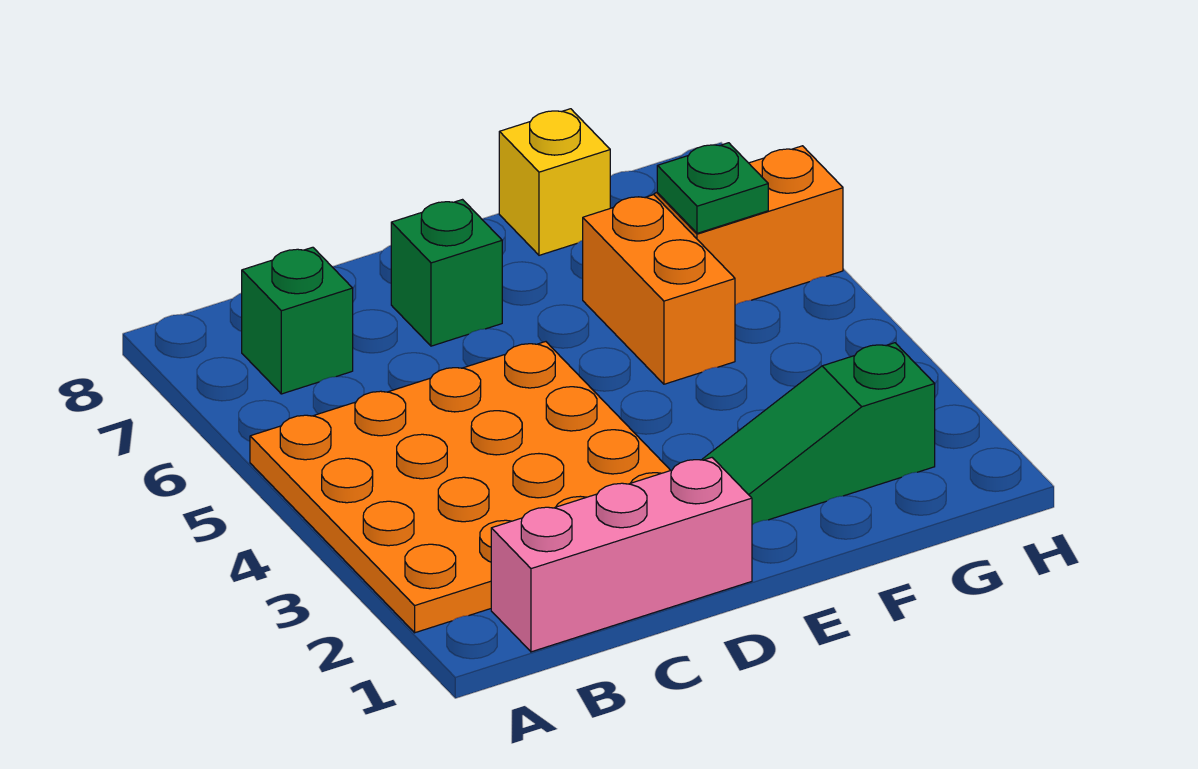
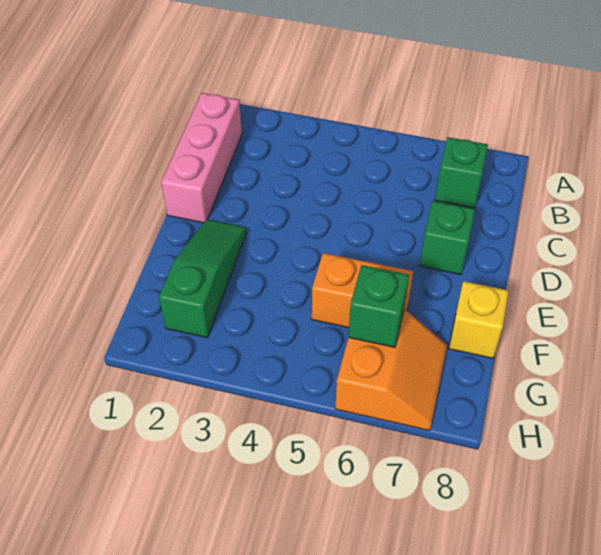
orange 4x4 plate [250,342,670,633] -> none
green 1x1 plate [657,143,768,233] -> green 1x1 brick [348,265,409,347]

